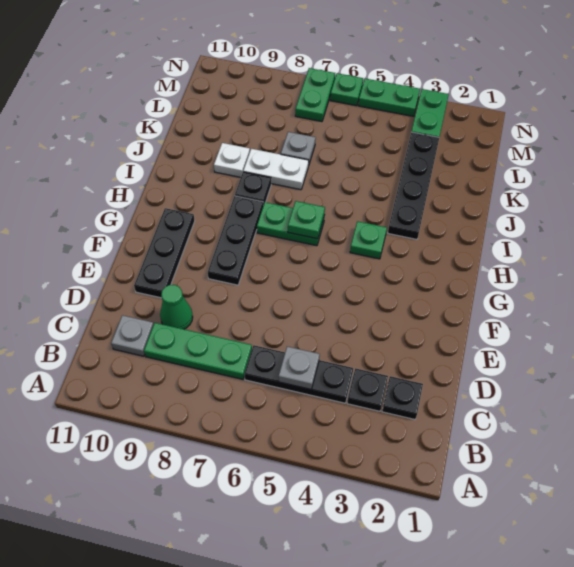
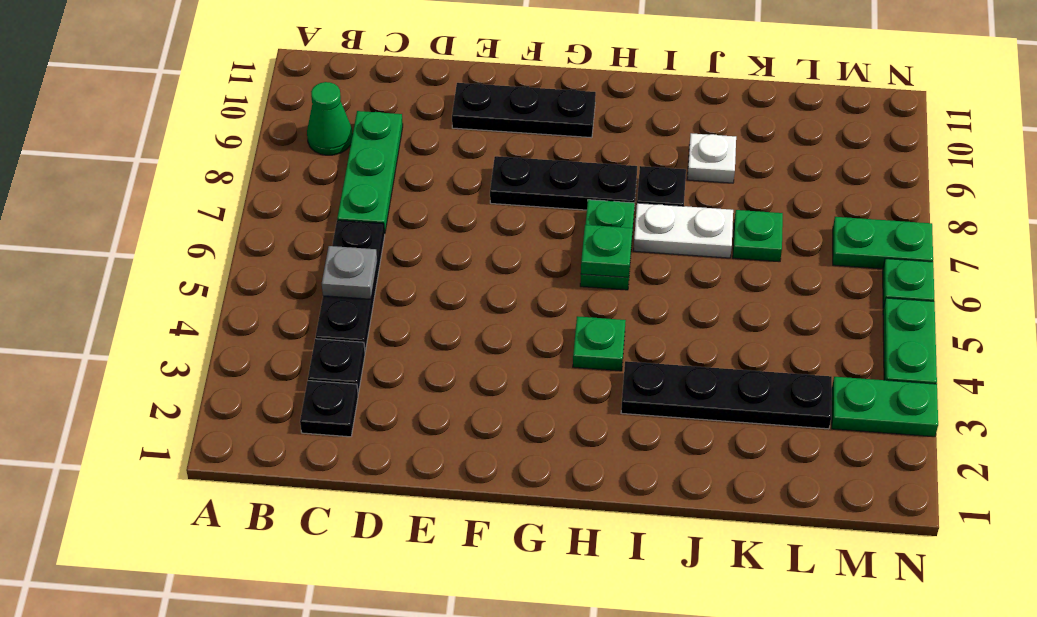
grey 1x1 plate [111,315,154,356] -> none
green 1x1 cone [160,285,193,329] -> green 1x1 cone moved to [307,82,353,155]
white 1x2 plate [243,149,309,190] -> white 1x2 plate turned to [633,203,733,258]
grey 1x1 plate [281,132,316,166] -> green 1x1 plate [733,210,783,262]

